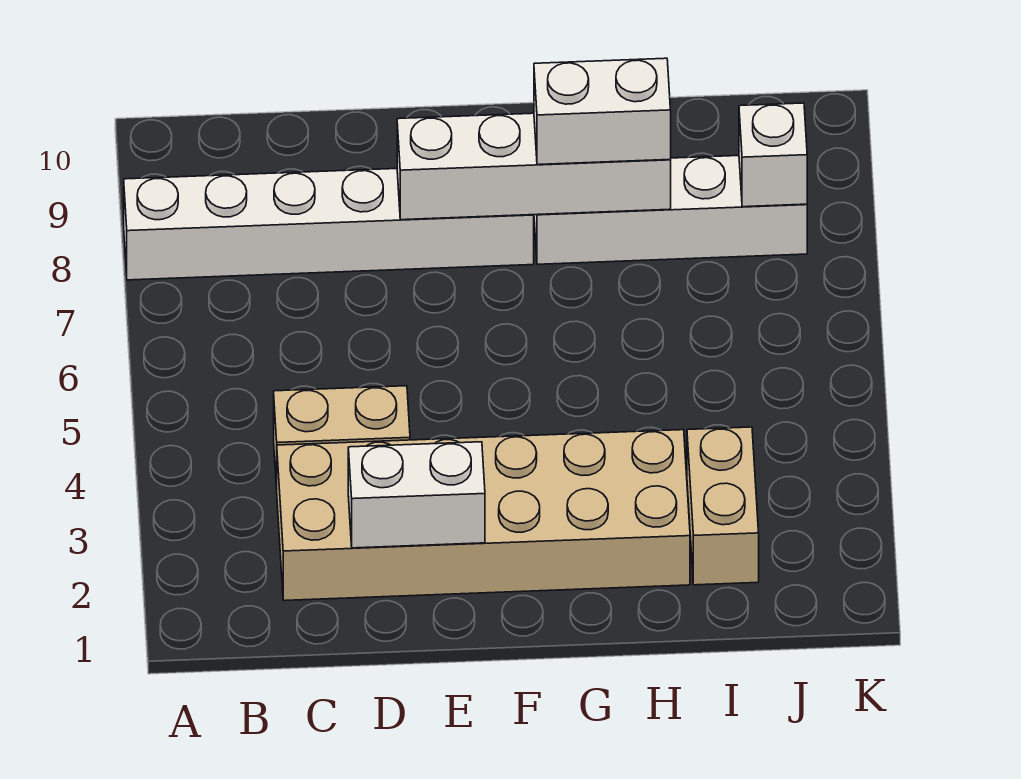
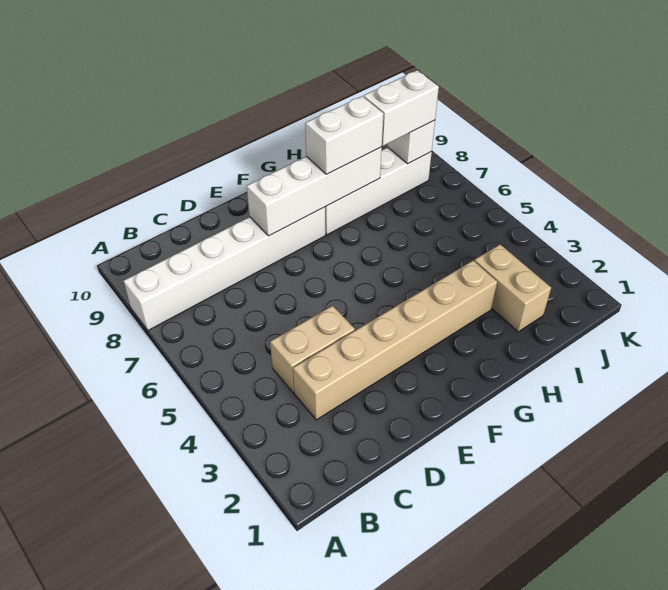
tan 2x6 brick [277,430,690,601] -> tan 1x6 brick [293,261,497,420]
white 1x2 brick [348,442,485,548] -> white 1x2 brick moved to [364,70,439,146]

